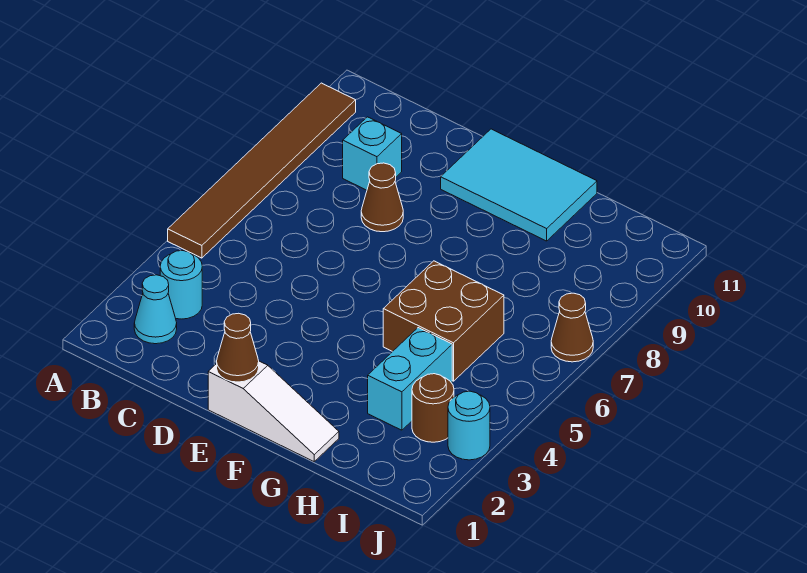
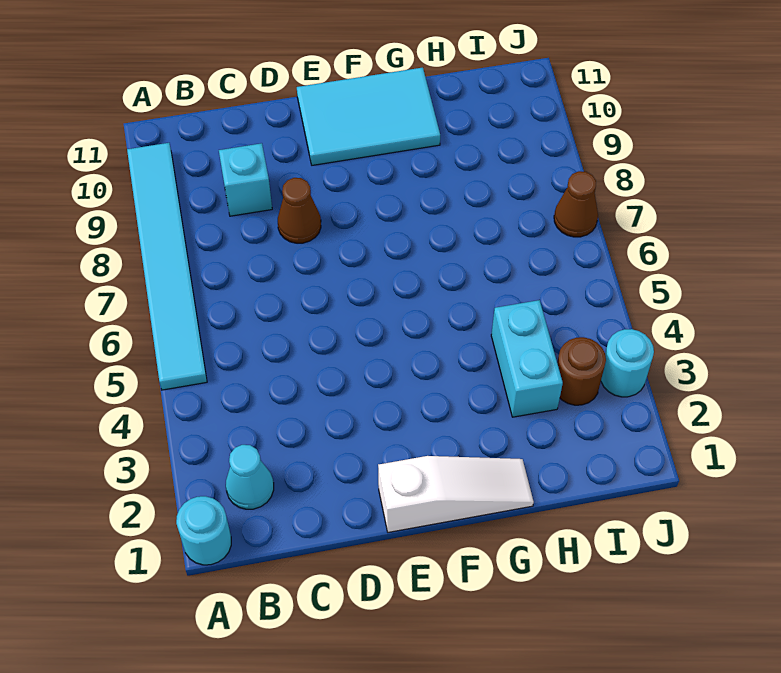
brown 1x6 tile [168,83,356,258] -> cyan 1x6 tile [127,143,207,390]
cyan 1x1 round brick [160,251,202,319] -> cyan 1x1 round brick moved to [176,496,231,565]
brown 1x1 cone [217,313,259,382] -> none
brown 2x2 brick [383,261,504,381] -> none

